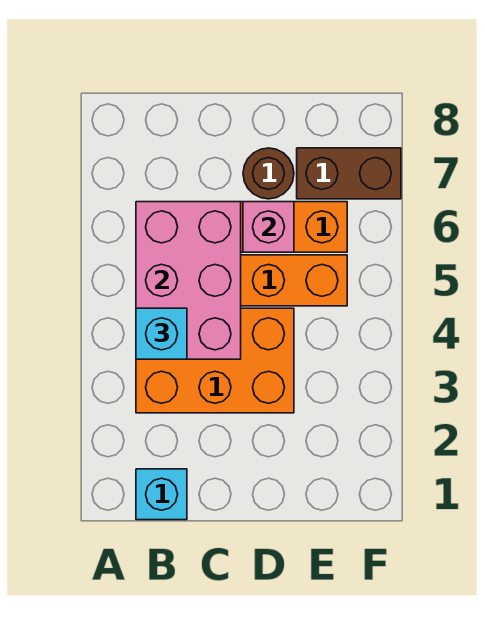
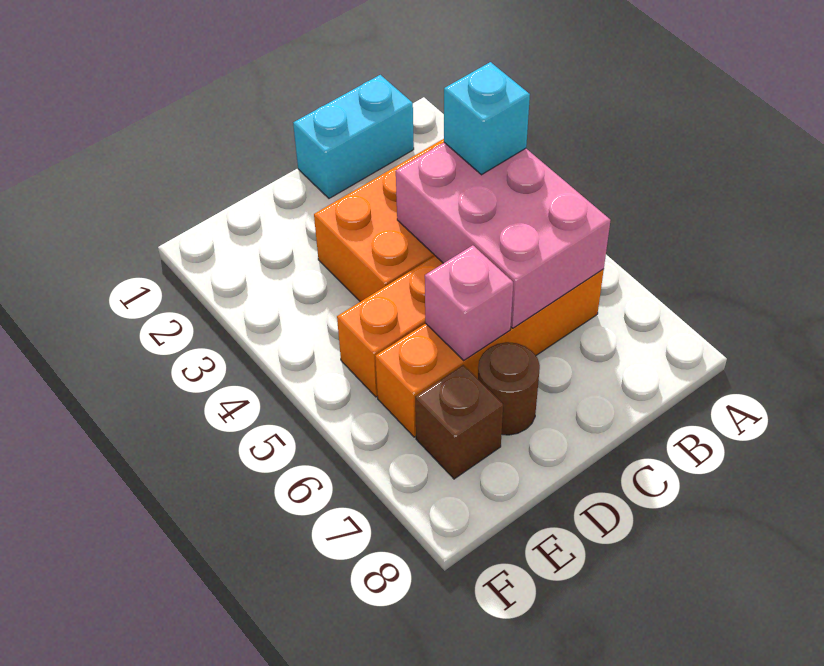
cyan 1x1 brick [136,469,187,520] -> cyan 1x2 brick [293,75,414,198]
brown 1x2 brick [297,148,401,199] -> brown 1x1 brick [415,365,503,479]

